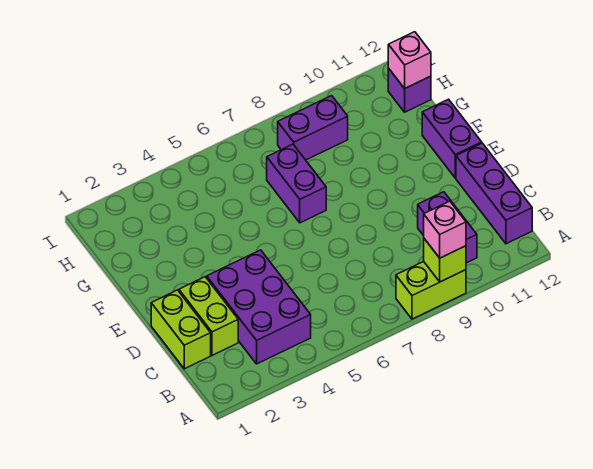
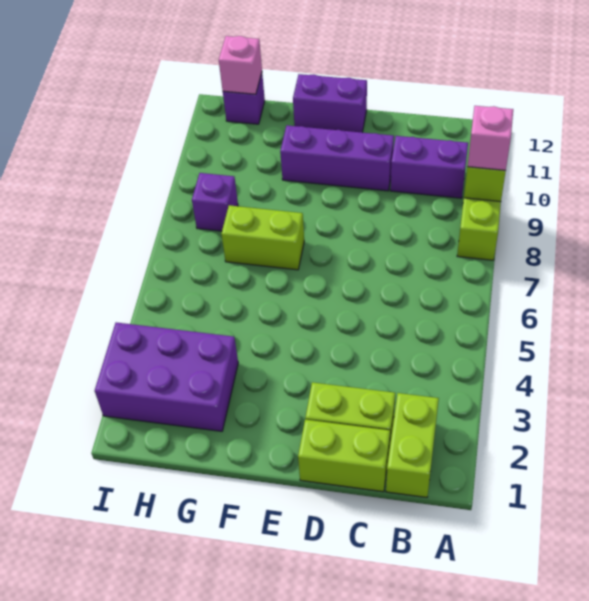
none -> lime 1x2 brick [386,393,439,497]
purple 2x3 brick [207,250,311,364] -> purple 2x3 brick moved to [95,322,238,431]
purple 1x3 brick [456,143,532,244] -> purple 1x3 brick moved to [280,125,394,191]
purple 1x2 brick [267,144,326,223] -> lime 1x2 brick [221,205,304,270]
purple 1x2 brick [278,96,348,160] -> purple 1x1 brick [192,173,238,231]

